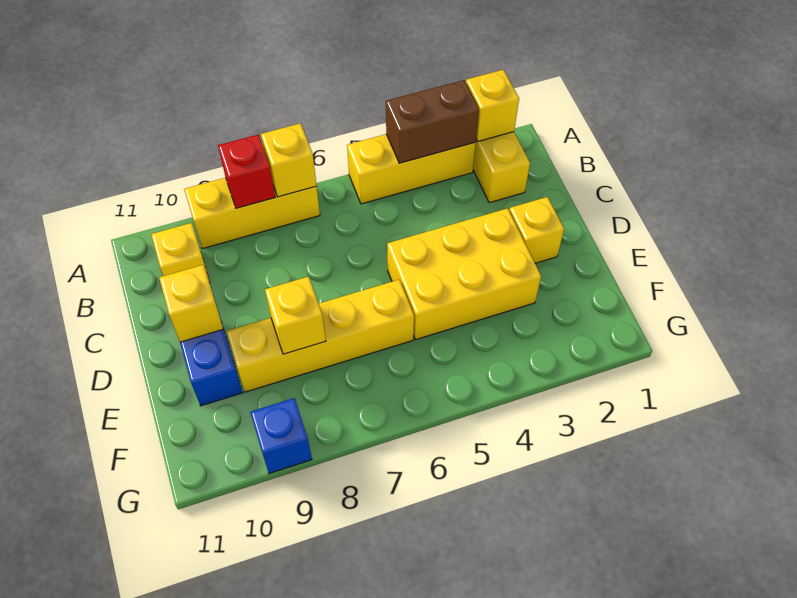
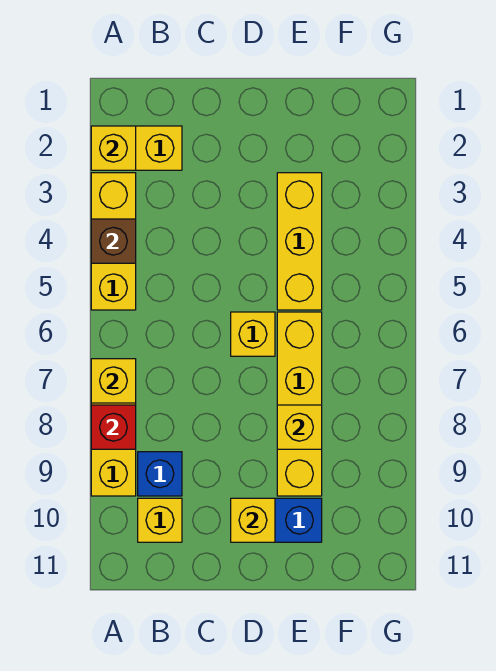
brown 1x2 brick [386,80,479,163] -> brown 1x1 brick [91,219,136,263]
yellow 1x1 brick [509,197,564,263] -> yellow 1x1 brick moved to [231,312,275,356]
yellow 2x3 brick [387,208,541,340] -> yellow 1x3 brick [277,173,322,310]
blue 1x1 brick [250,398,312,474] -> blue 1x1 brick moved to [138,452,182,496]

